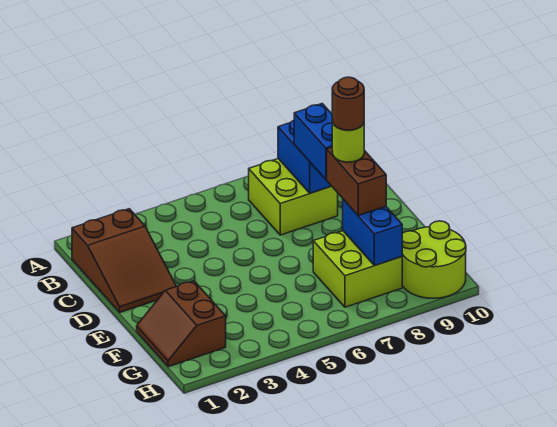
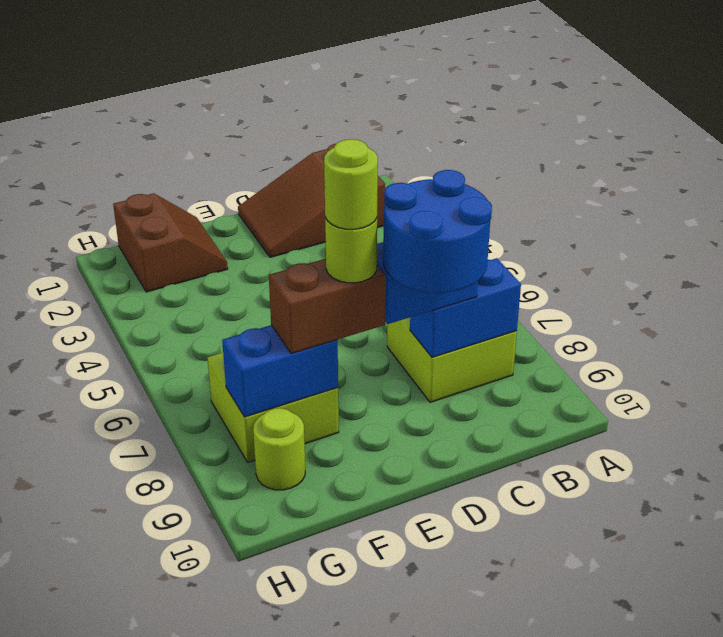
none -> blue 2x2 round brick [383,170,492,293]
brown 1x1 round brick [332,77,364,130] -> lime 1x1 round brick [324,139,378,229]
brown 2x2 slope [137,281,226,367] -> brown 2x2 slope turned to [113,193,228,292]
lime 2x2 round brick [402,221,466,298] -> lime 1x1 round brick [253,408,305,490]

